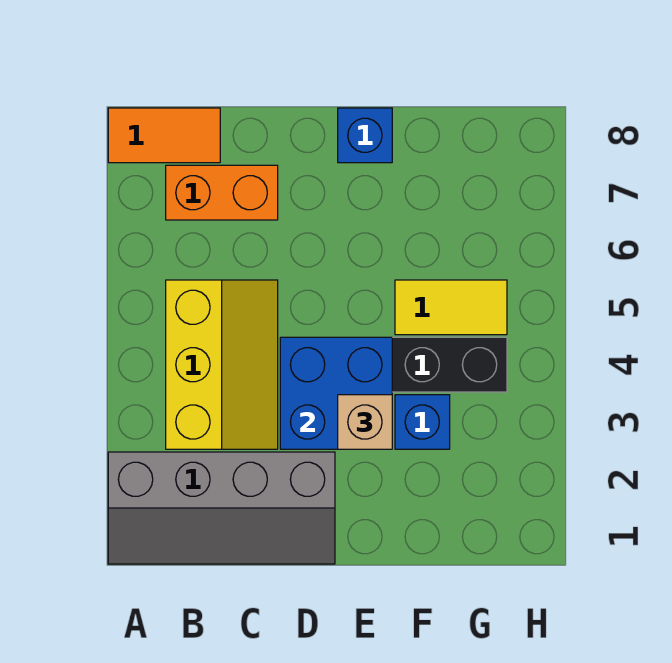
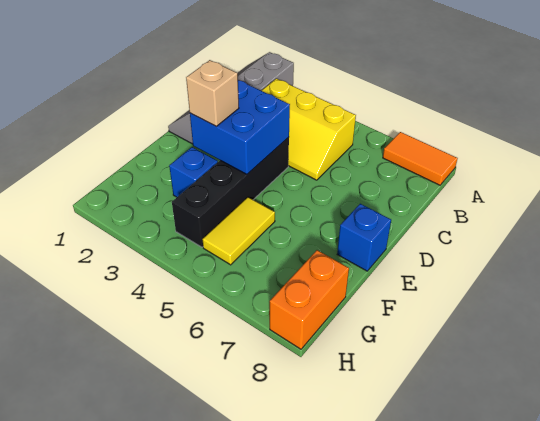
orange 1x2 tile [108,108,220,163] -> orange 1x2 tile turned to [383,132,458,185]
orange 1x2 brick [166,165,278,220] -> orange 1x2 brick moved to [270,250,349,349]

